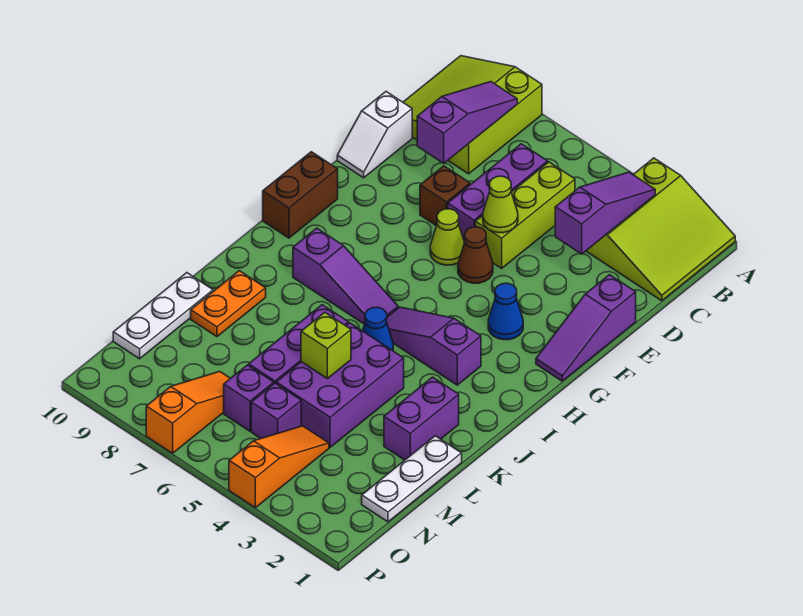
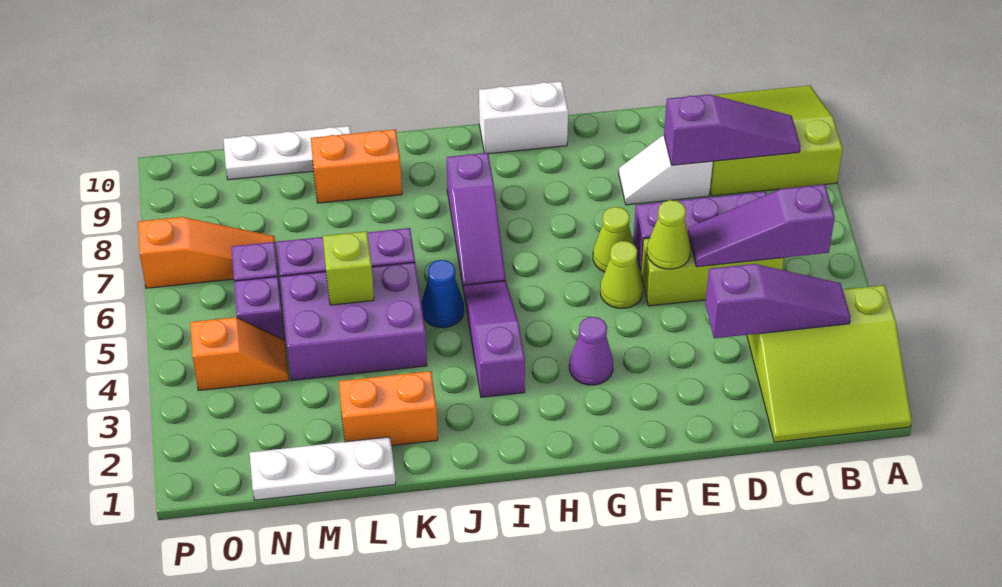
white 1x2 slope [337,92,412,178] -> white 1x2 slope moved to [619,135,713,205]
purple 1x3 slope [536,275,636,381] -> purple 1x3 slope moved to [688,184,835,267]
brown 1x1 brick [420,166,470,226] -> none
brown 1x1 cone [458,227,493,283] -> lime 1x1 cone [600,241,643,308]
blue 1x1 cone [488,283,523,340] -> purple 1x1 cone [569,317,613,385]
brown 1x2 brick [263,152,338,238] -> white 1x2 brick [479,81,568,154]
purple 1x2 brick [384,377,459,460] -> orange 1x2 brick [339,371,438,446]
orange 1x2 plate [191,271,266,337] -> orange 1x2 brick [311,129,402,203]
orange 1x3 slope [229,426,329,508] -> orange 1x2 slope [190,317,289,391]

